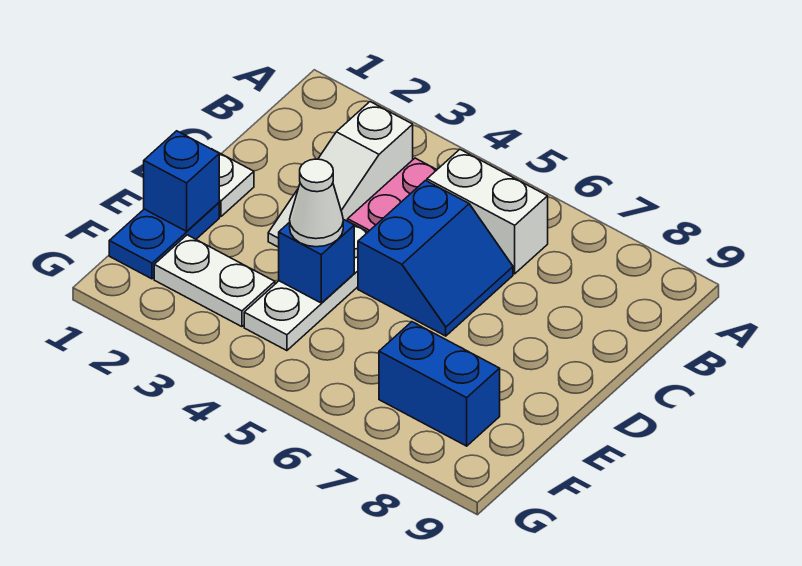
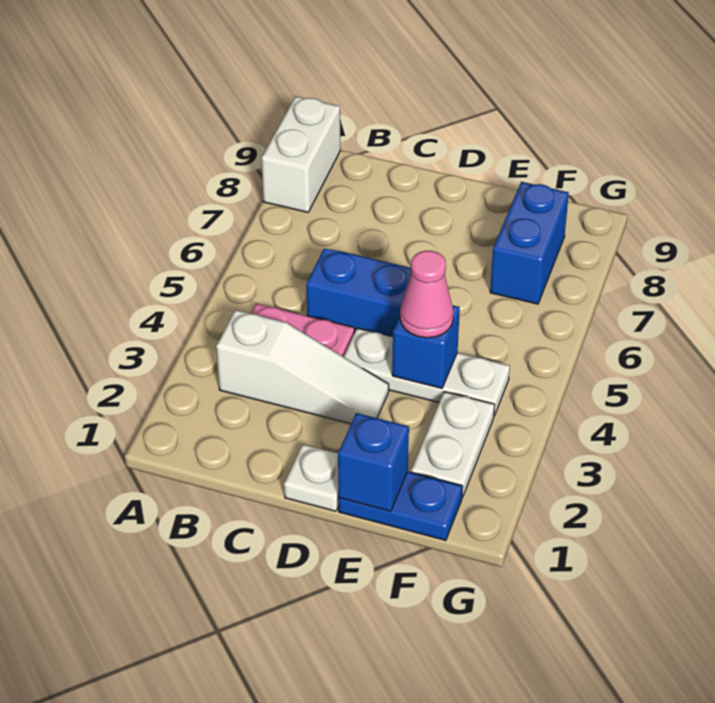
white 1x2 brick [427,149,548,274] -> white 1x2 brick moved to [262,96,340,212]
white 1x1 cone [290,159,343,247] -> pink 1x1 cone [400,251,454,338]

